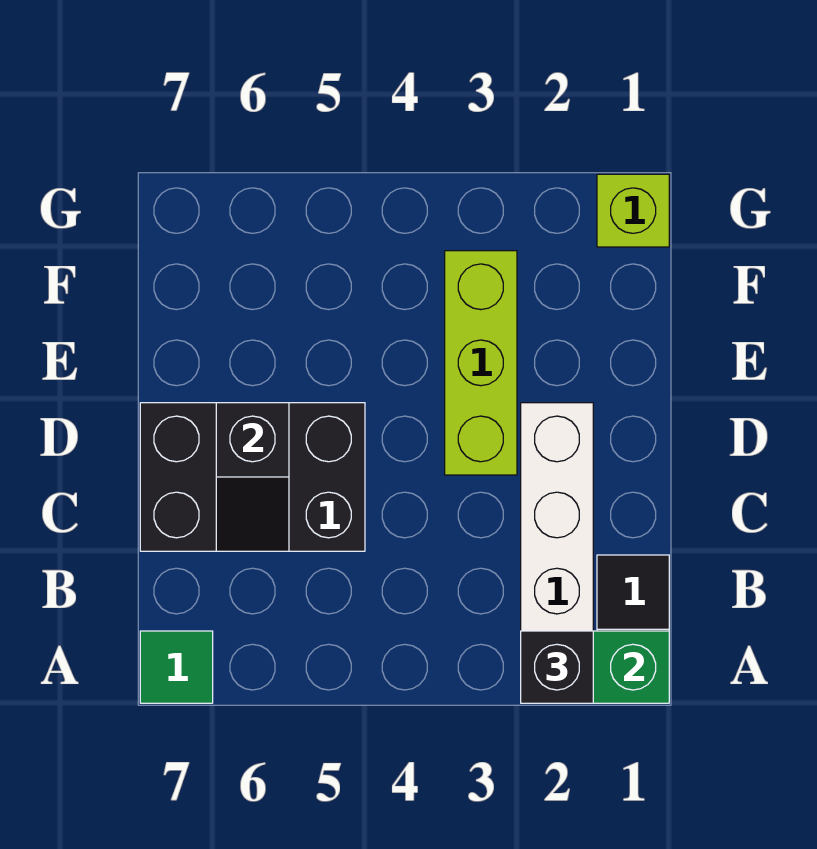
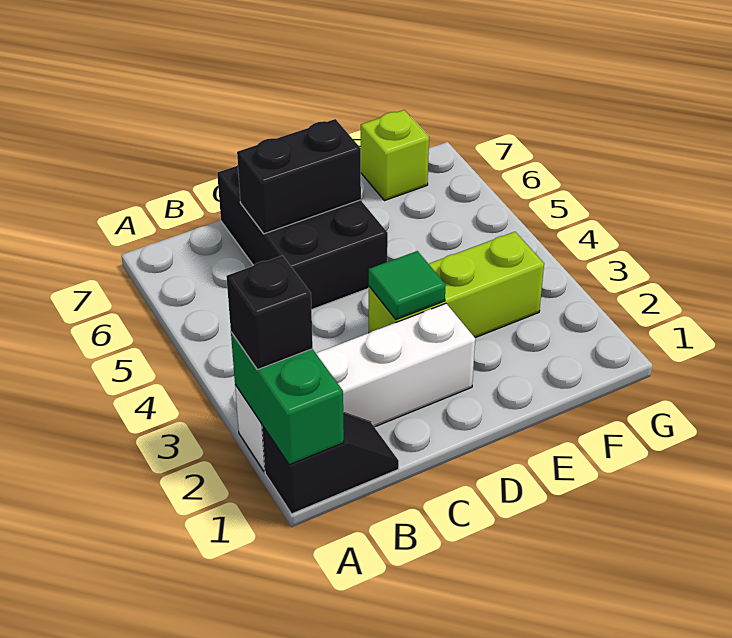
green 1x1 tile [140,631,213,703] -> green 1x1 tile moved to [369,251,446,320]
black 1x2 slope [216,403,289,551] -> black 1x2 brick [237,119,361,234]
lime 1x1 brick [597,174,669,247] -> lime 1x1 brick moved to [361,110,429,201]

